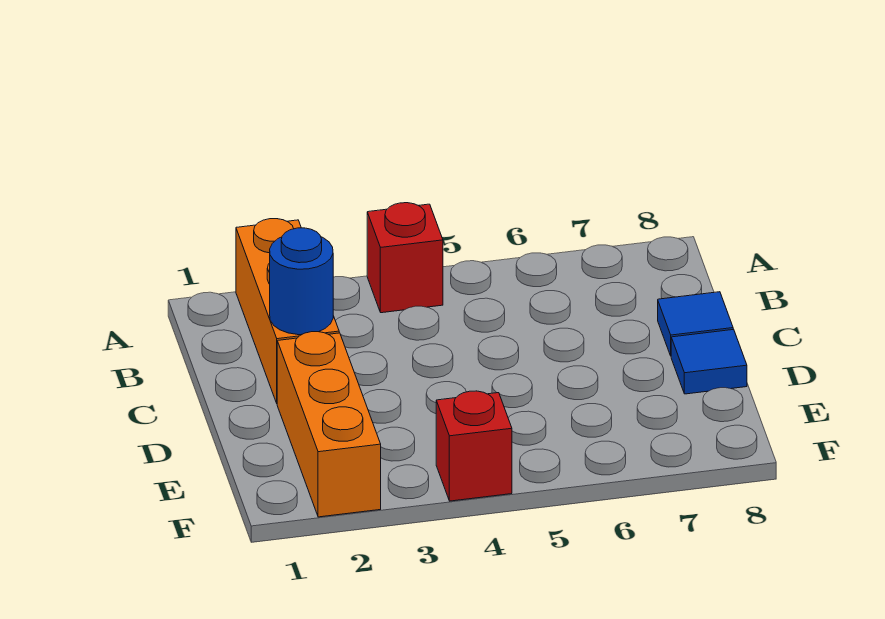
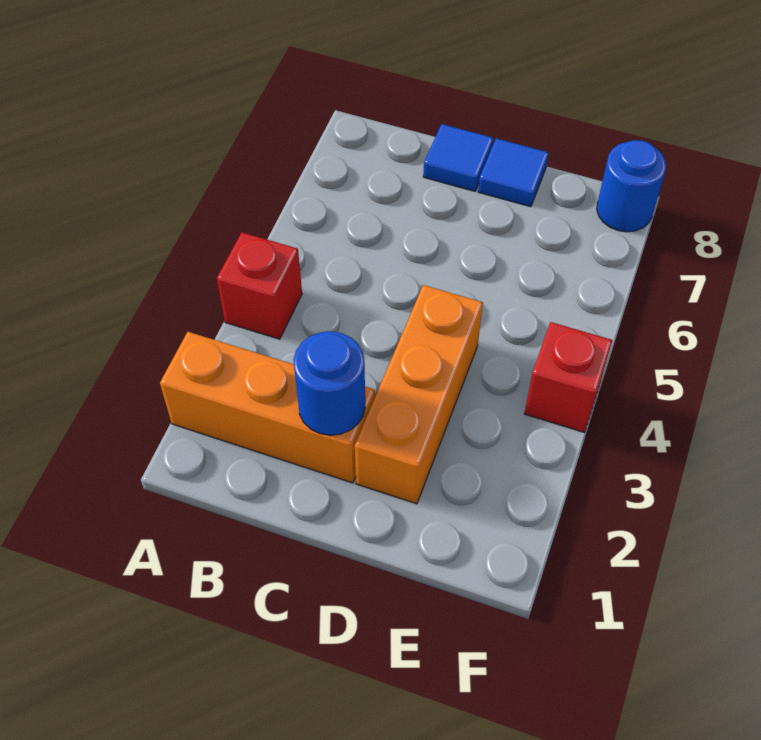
orange 1x3 brick [277,332,381,517] -> orange 1x3 brick turned to [355,285,483,504]
none -> blue 1x1 round brick [597,140,666,232]

